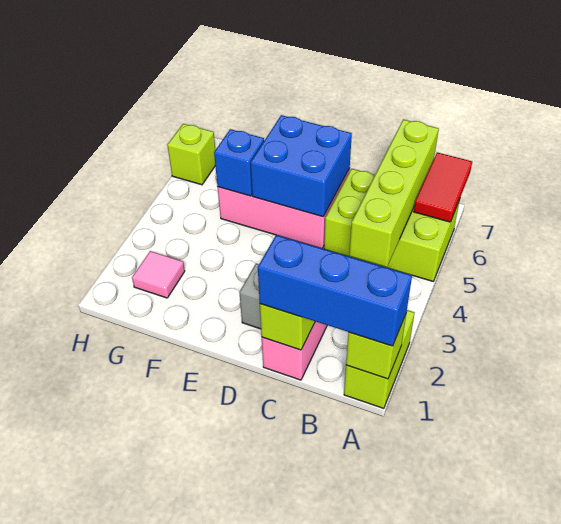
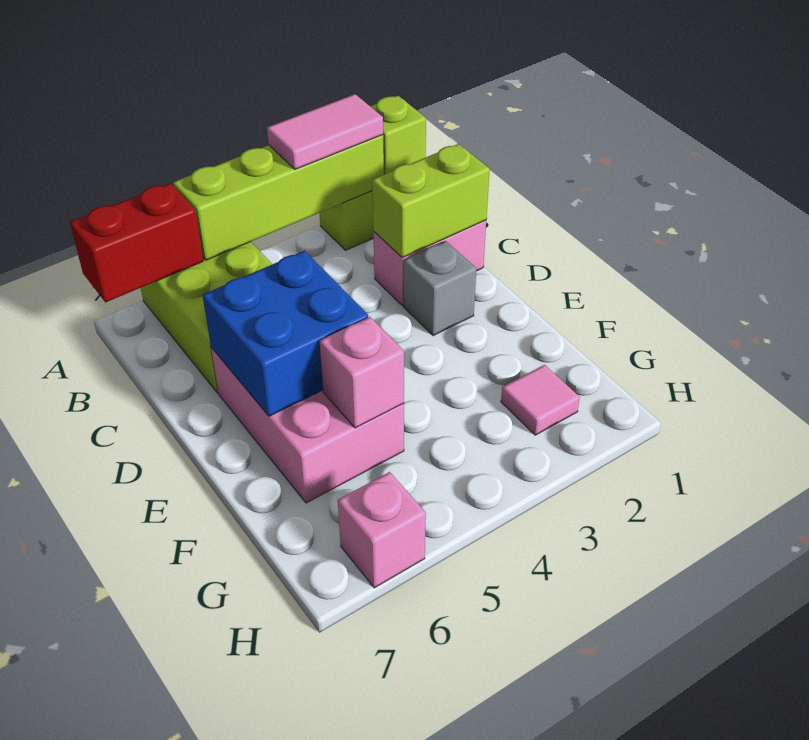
blue 1x3 brick [258,235,412,346] -> none
none -> pink 1x2 tile [267,94,383,169]
red 1x2 tile [414,152,472,222] -> red 1x2 brick [70,183,203,302]
lime 1x4 brick [349,119,439,267] -> lime 1x4 brick moved to [173,135,384,260]
blue 1x1 brick [214,129,264,196] -> pink 1x1 brick [320,317,404,428]
lime 1x1 brick [167,124,215,185] -> pink 1x1 brick [338,472,426,588]

